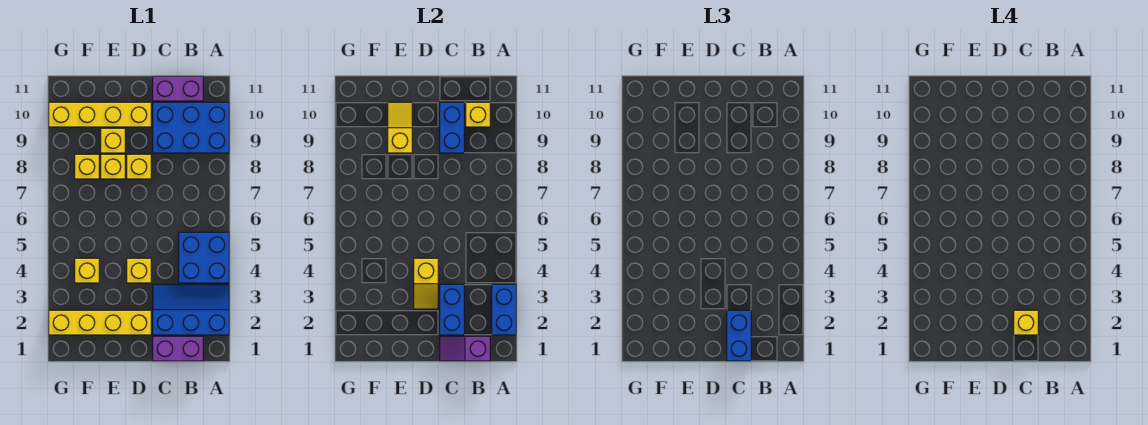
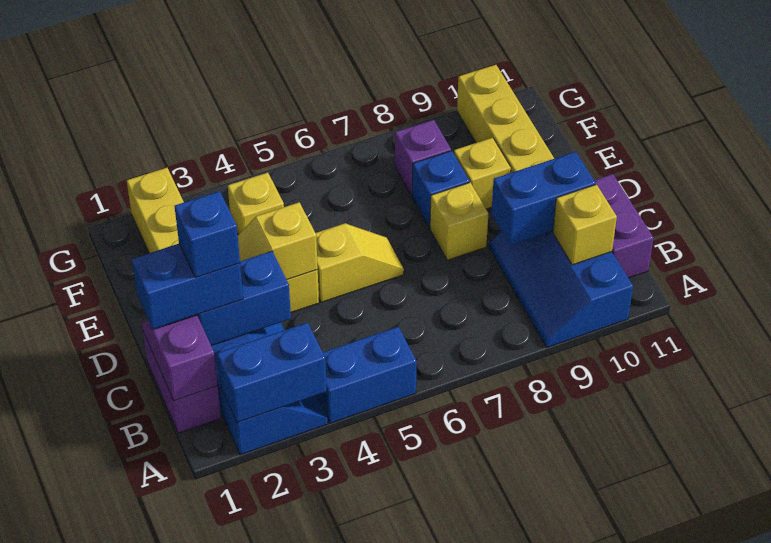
blue 2x2 brick [179,232,229,283] -> blue 1x2 brick [317,327,417,423]
blue 2x3 brick [153,102,229,153] -> blue 2x3 slope [489,231,633,347]
yellow 1x1 brick [1014,310,1038,335] -> blue 1x1 brick [175,191,240,278]
yellow 1x1 brick [101,154,125,179] -> blue 1x1 brick [412,151,470,228]
yellow 1x2 slope [388,102,412,153] -> yellow 1x2 slope moved to [316,223,404,302]
yellow 1x1 brick [75,154,99,179] -> purple 1x1 brick [395,120,451,196]

